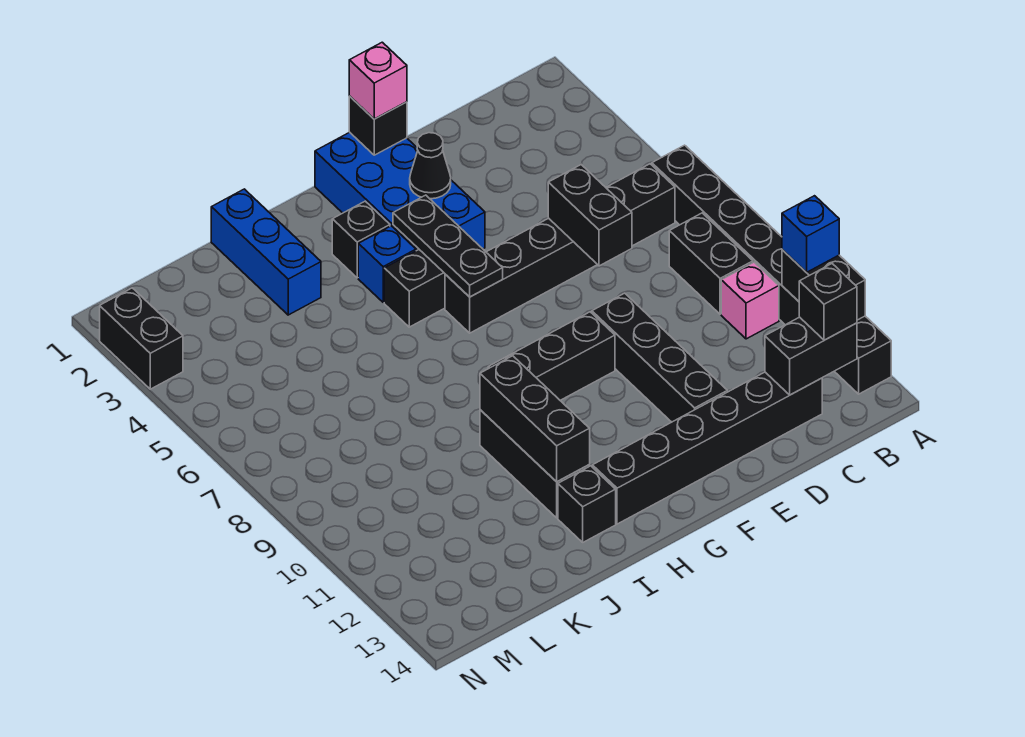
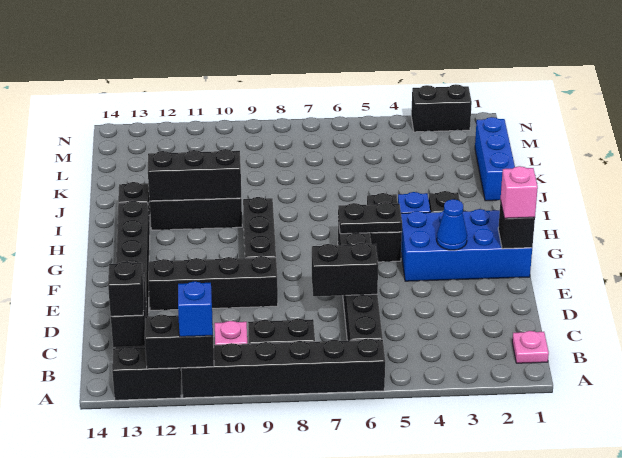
none -> pink 1x1 plate [512,331,549,363]
black 1x1 cone [410,133,451,199] -> blue 1x1 cone [437,199,467,250]
black 1x3 plate [393,195,503,297] -> black 1x2 plate [338,202,402,234]
blue 1x3 brick [211,189,321,315] -> blue 1x3 brick turned to [475,117,515,201]

